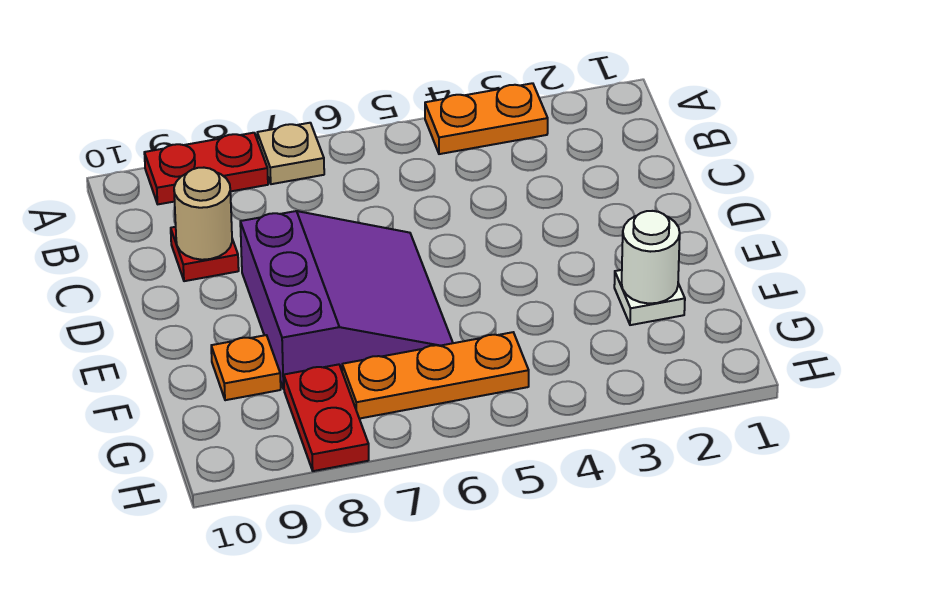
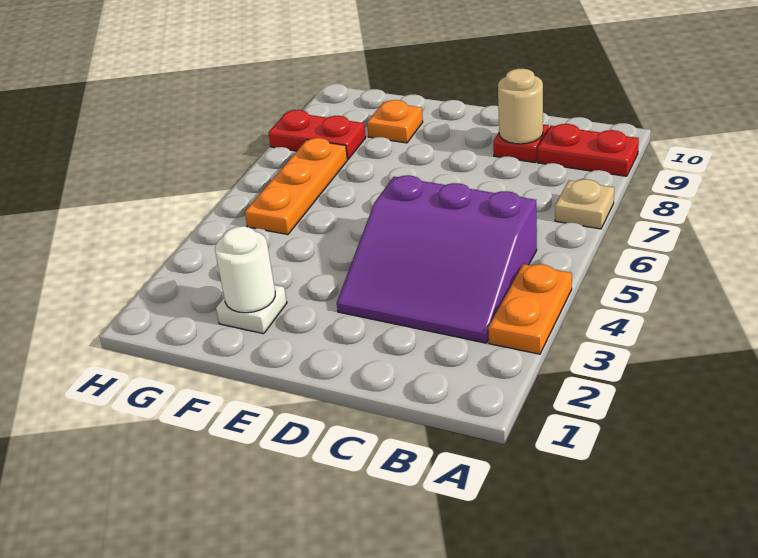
red 1x2 plate [144,133,268,204] -> red 1x2 plate turned to [538,124,639,176]
purple 3x3 slope [240,211,453,389] -> purple 3x3 slope moved to [337,175,537,343]

